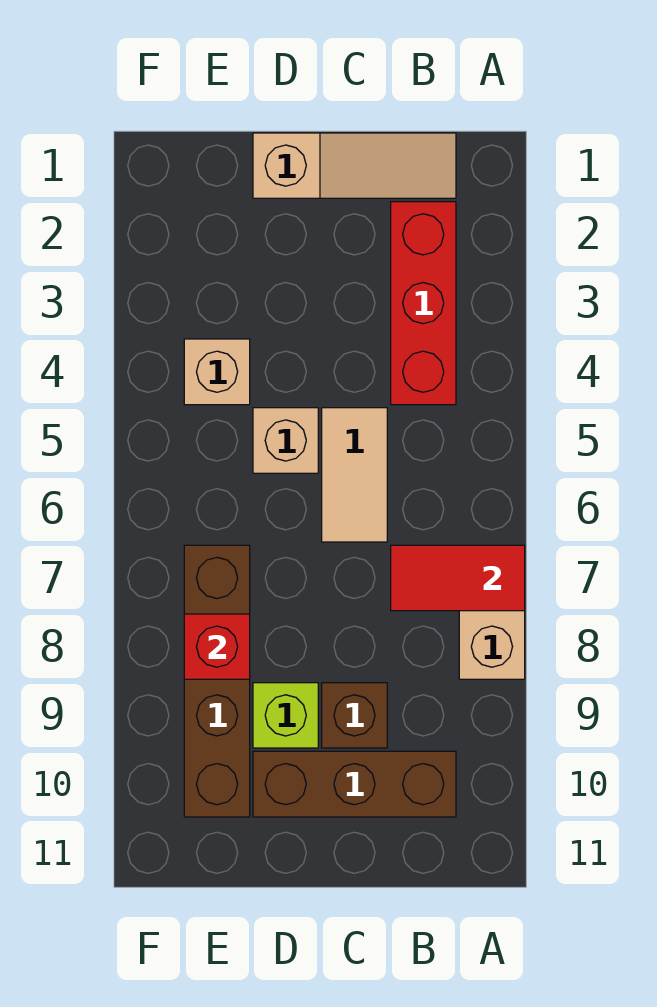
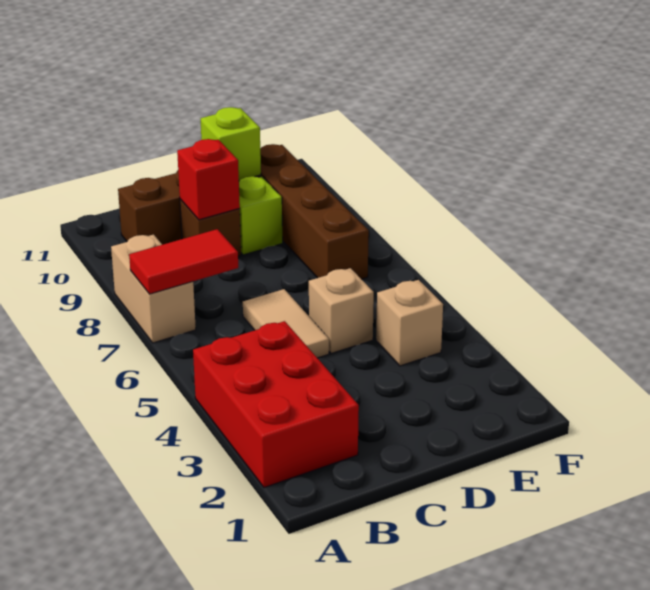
tan 1x3 slope [253,133,456,198] -> none
red 1x3 brick [391,202,456,405] -> red 2x3 brick [193,321,359,487]
none -> lime 1x1 brick [201,107,261,181]
red 1x1 brick [184,614,250,679] -> red 1x1 brick moved to [177,139,240,220]

